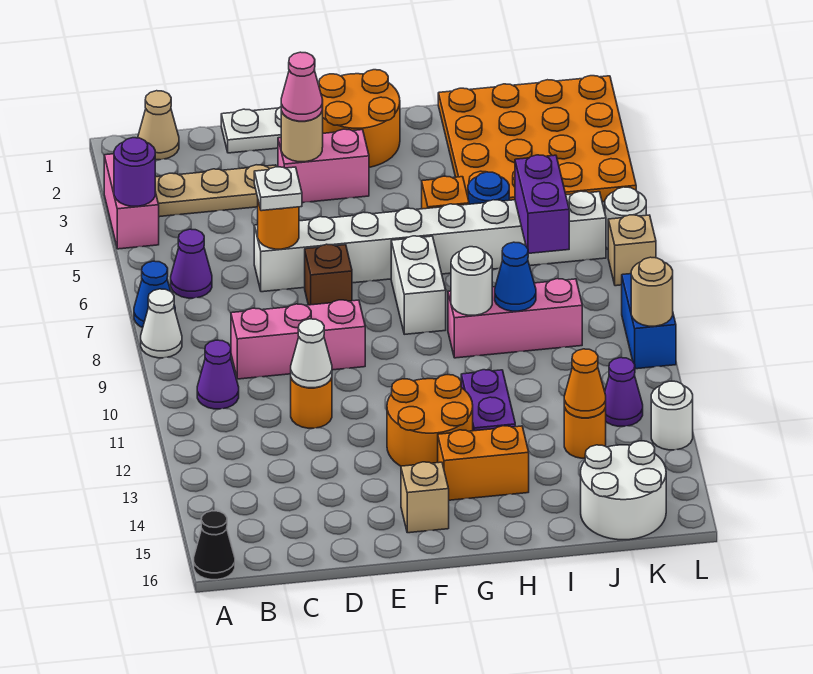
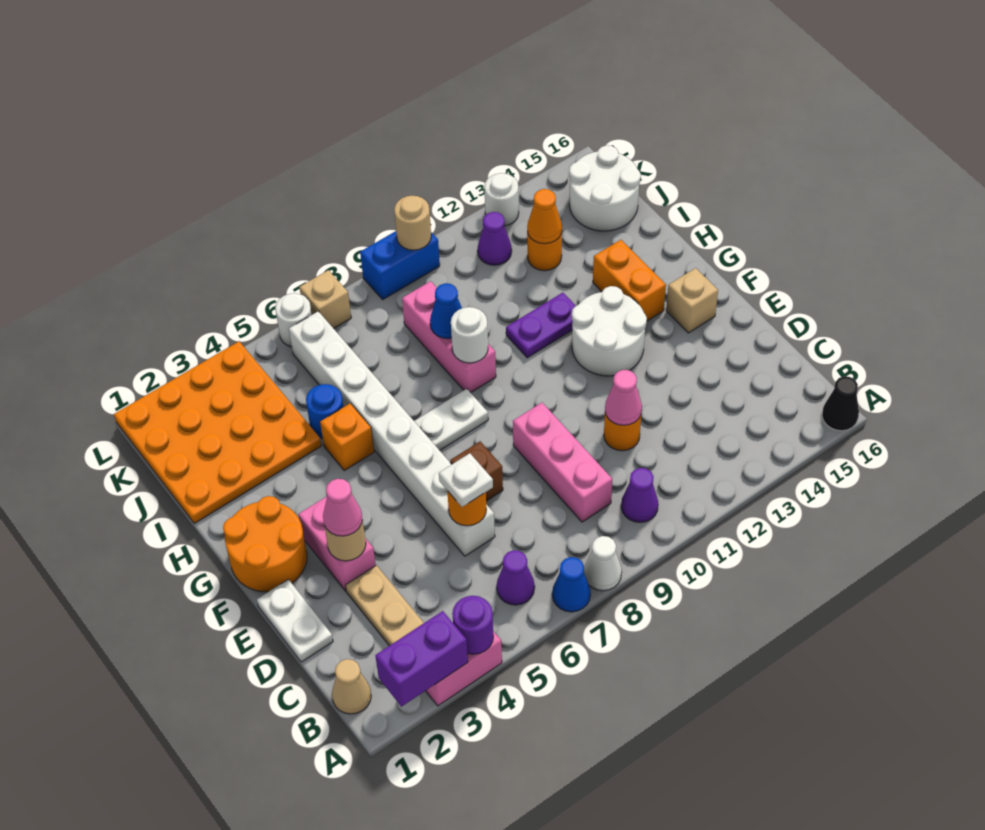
white 1x1 cone [291,319,332,388] -> pink 1x1 cone [605,370,642,425]
orange 2x2 round brick [387,375,473,466] -> white 2x2 round brick [572,286,647,376]
white 1x2 brick [391,236,446,334] -> white 1x2 plate [414,389,488,450]
purple 1x2 brick [515,155,569,254] -> purple 1x2 brick moved to [375,611,468,707]

